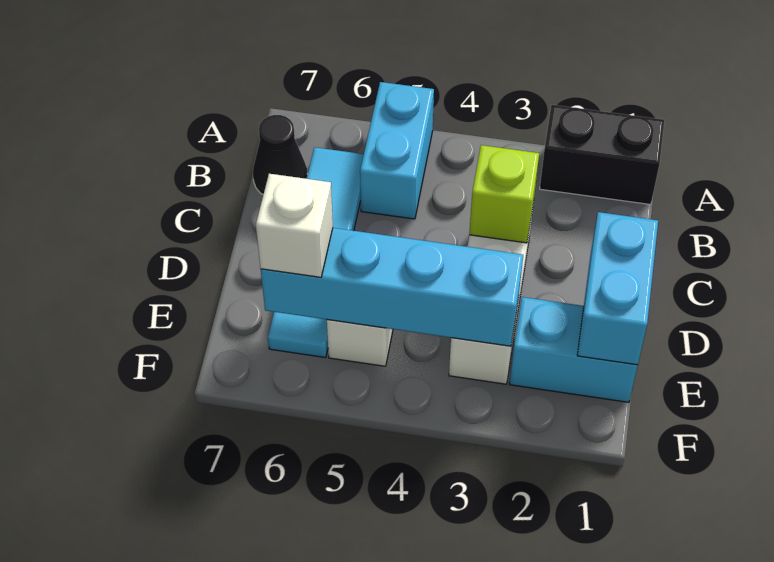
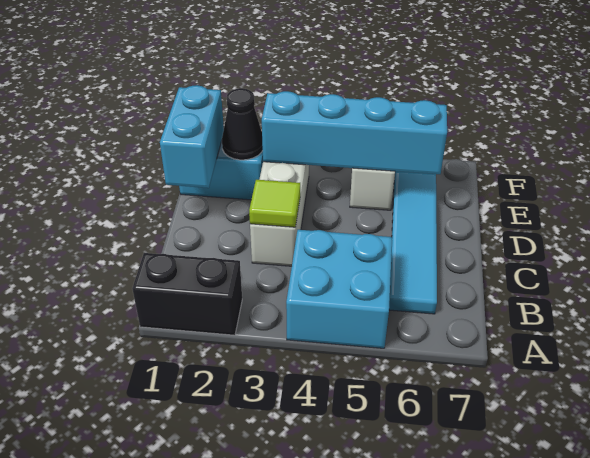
cyan 1x2 brick [360,82,434,219] -> cyan 2x2 brick [286,230,392,348]
black 1x1 cone [253,115,307,195] -> black 1x1 cone moved to [222,88,263,160]
lime 1x1 brick [469,145,539,243] -> lime 1x1 tile [249,180,300,227]
white 1x1 brick [256,174,333,277] -> none

